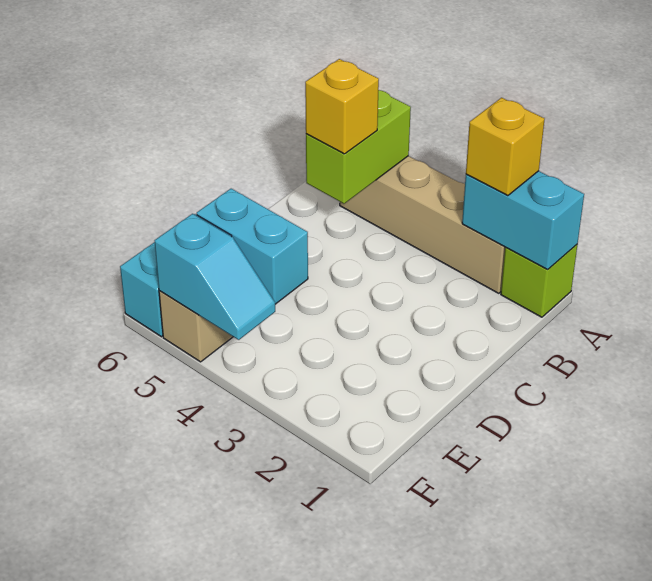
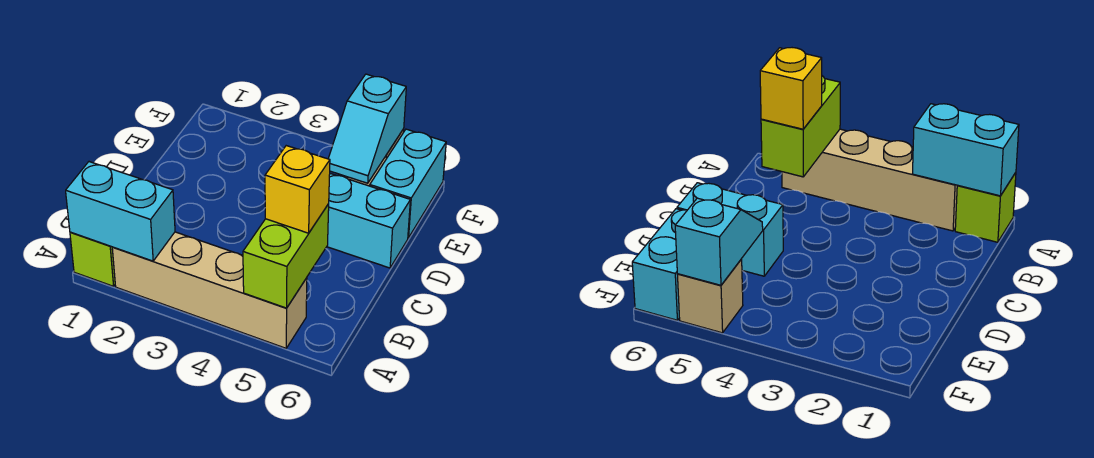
yellow 1x1 brick [466,98,545,196] -> none
cyan 1x2 slope [155,214,275,340] -> cyan 1x2 slope turned to [328,74,406,183]

